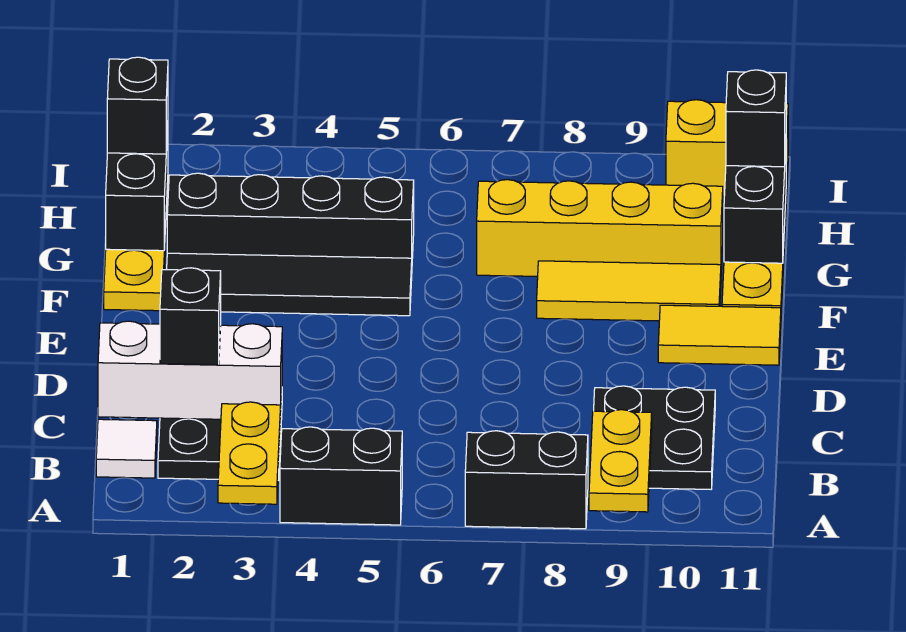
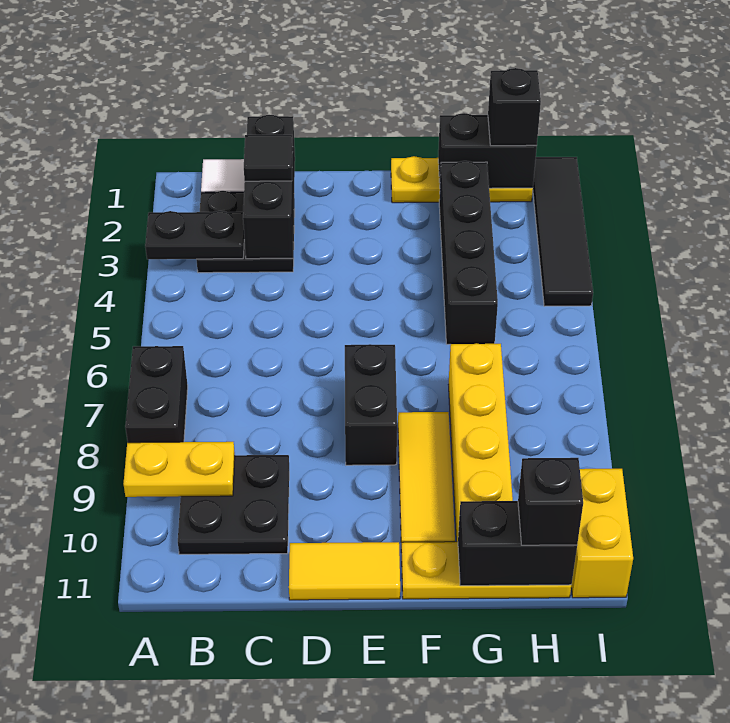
yellow 1x2 plate [218,402,281,504] -> black 1x2 plate [145,211,244,259]
black 1x2 brick [280,427,402,525] -> black 1x2 brick moved to [345,344,397,465]
white 1x3 brick [98,321,282,419] -> black 1x3 brick [243,115,295,259]
black 1x1 brick [160,268,221,365] -> black 1x1 tile [244,135,293,181]
yellow 1x2 tile [658,305,781,365] -> yellow 1x2 tile turned to [289,542,400,600]
black 1x4 tile [167,253,412,316] -> black 1x4 tile moved to [533,157,593,306]

